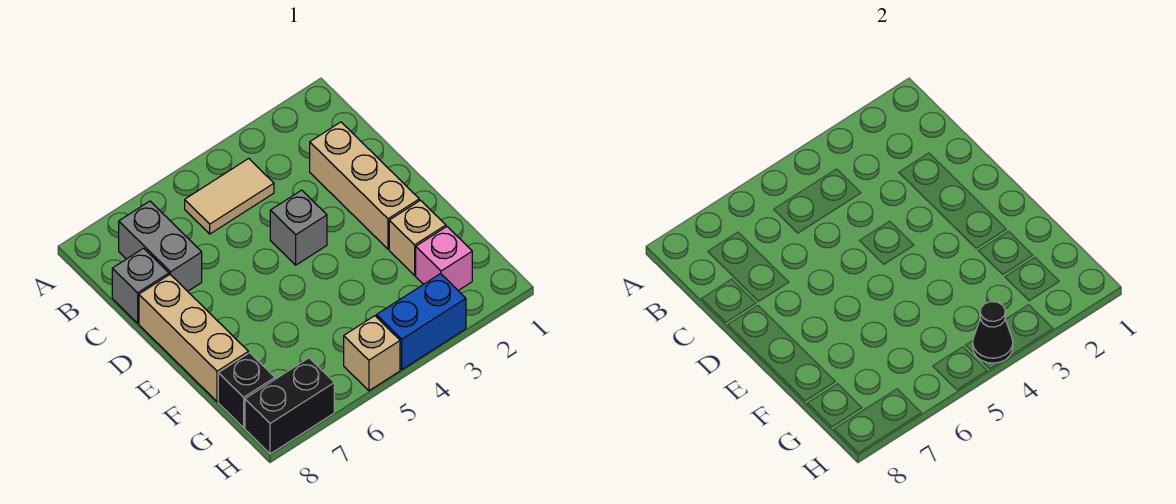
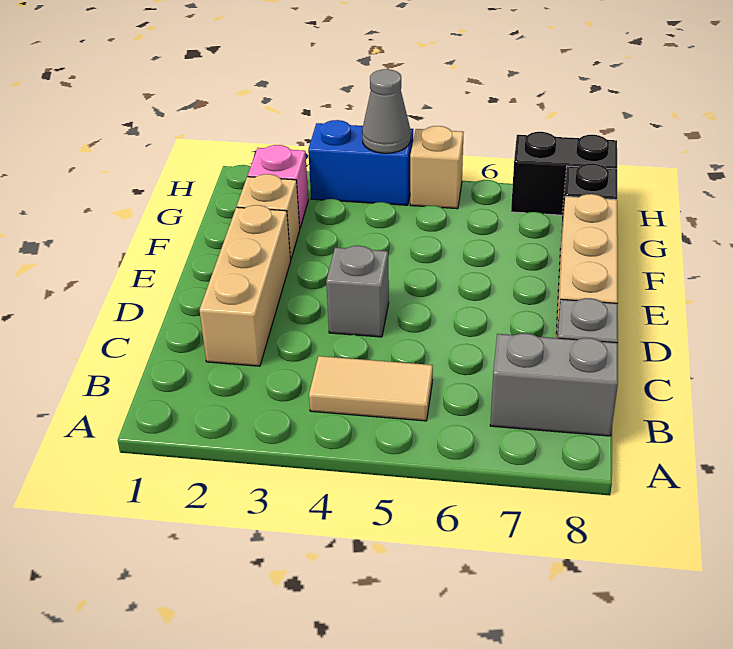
grey 1x2 brick [119,201,202,291] -> grey 1x2 brick turned to [490,333,618,436]
black 1x1 cone [973,302,1013,363] -> grey 1x1 cone [362,69,411,153]

